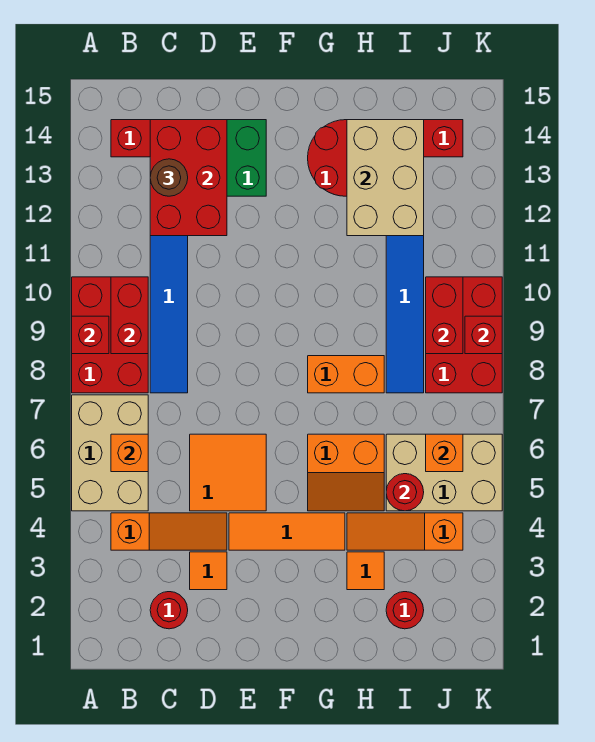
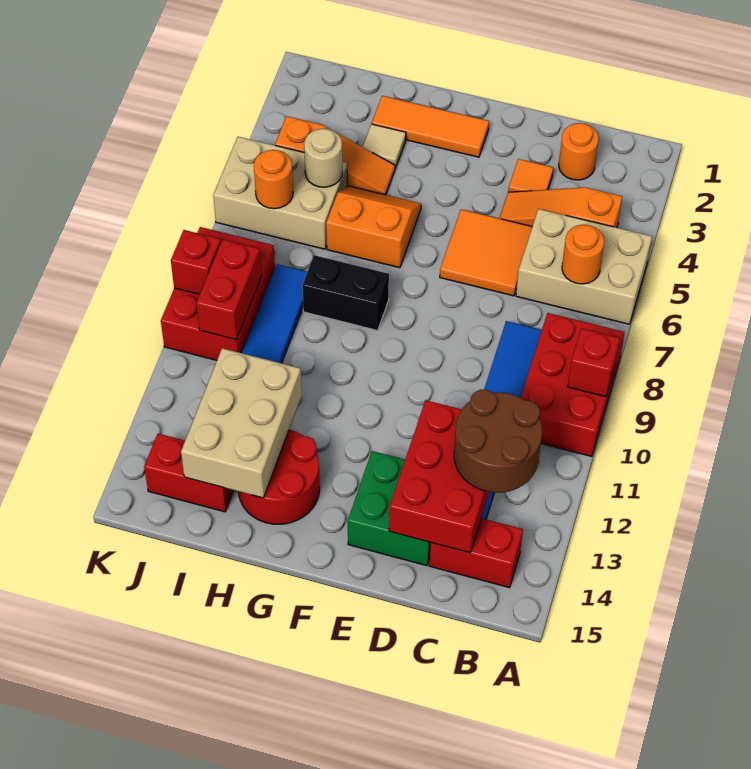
tan 2x3 brick [72,395,148,511] -> tan 2x3 brick turned to [516,209,652,324]
orange 1x1 brick [111,434,148,472] -> orange 1x1 round brick [562,225,604,284]
red 1x2 brick [111,277,148,354] -> none
red 1x1 round brick [150,592,188,629] -> orange 1x1 round brick [559,123,599,180]
brown 1x1 round brick [150,159,188,196] -> brown 2x2 round brick [454,390,542,493]
orange 1x3 tile [229,513,345,550] -> orange 1x3 tile moved to [372,96,489,157]
orange 1x2 brick [308,356,384,393] -> black 1x2 brick [302,255,389,331]
orange 1x1 tile [347,552,384,590] -> tan 1x1 tile [363,124,406,169]
red 1x1 round brick [386,592,424,629] -> none
red 1x1 round brick [386,474,424,511] -> tan 1x1 round brick [304,129,342,187]
orange 1x1 brick [426,434,463,472] -> orange 1x1 round brick [254,150,293,209]

